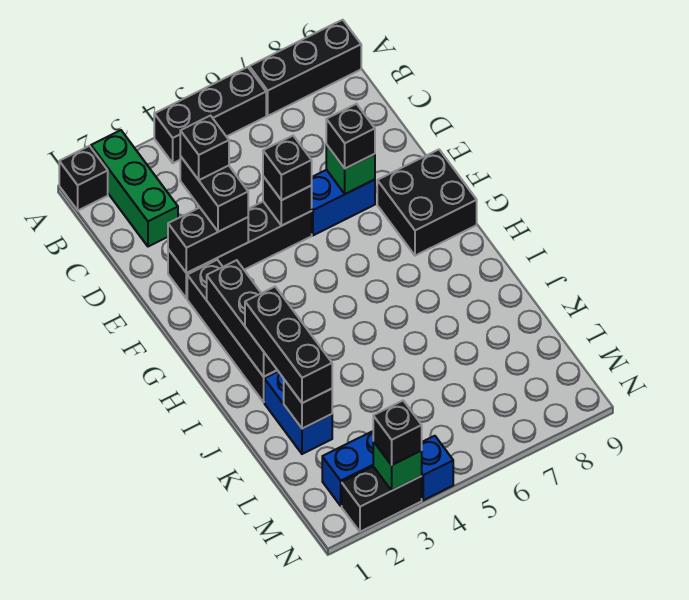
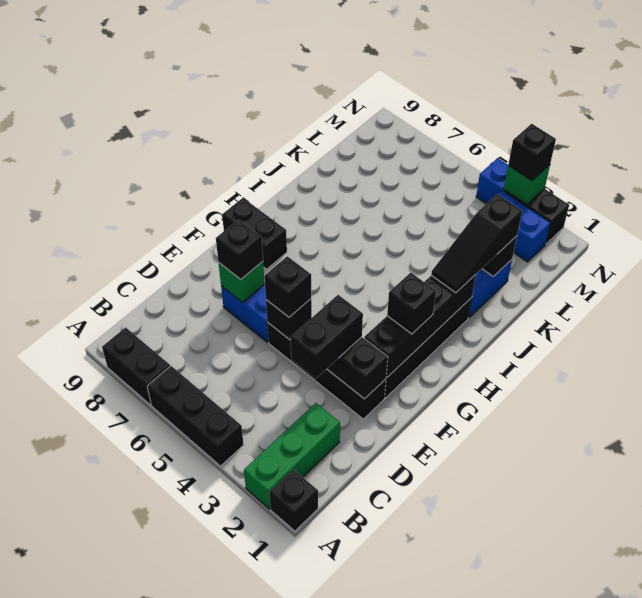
black 1x3 brick [249,20,361,116] -> black 1x2 brick [102,327,170,405]
black 1x1 brick [180,116,229,180] -> black 1x1 brick moved to [387,273,436,334]
black 2x2 brick [377,150,477,256] -> black 1x2 brick [222,198,287,269]
black 1x3 brick [207,260,277,377] -> black 1x4 brick [364,275,476,377]
black 1x3 brick [245,287,332,403] -> black 1x3 slope [431,194,522,293]

